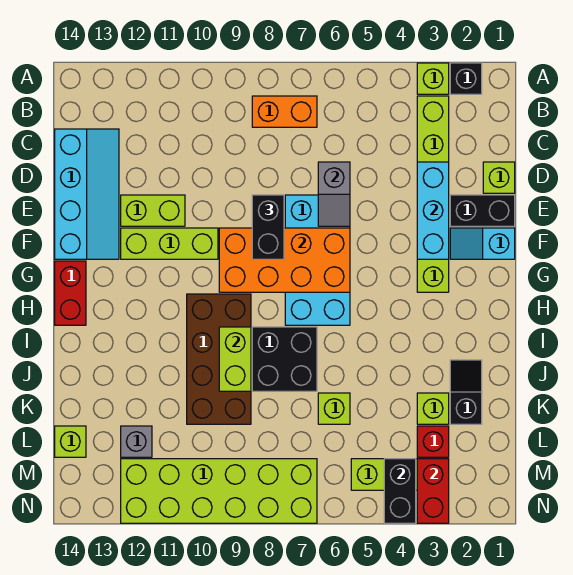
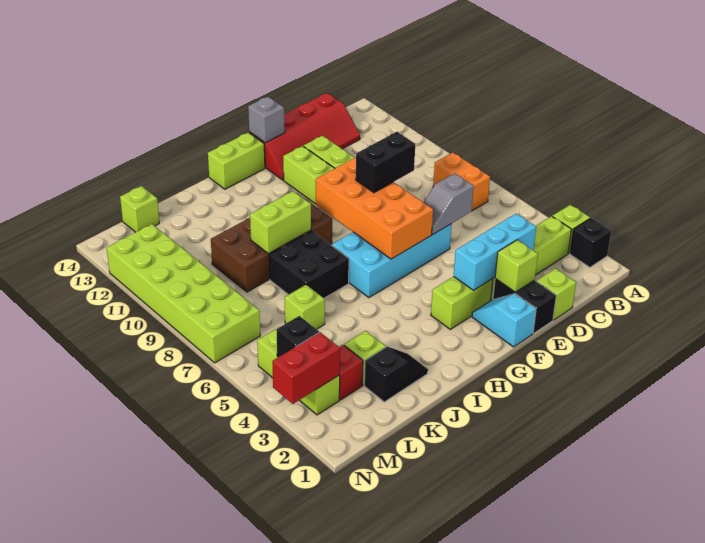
cyan 2x4 slope [55,129,119,259] -> red 2x4 slope [249,93,360,180]
none -> lime 1x1 brick [495,240,538,292]
red 1x2 brick [55,261,86,325] -> lime 1x2 brick [208,132,265,189]
grey 1x1 brick [121,426,152,457] -> grey 1x1 brick moved to [248,97,285,143]
black 1x2 brick [384,459,416,523] -> black 1x1 brick [276,316,319,357]

